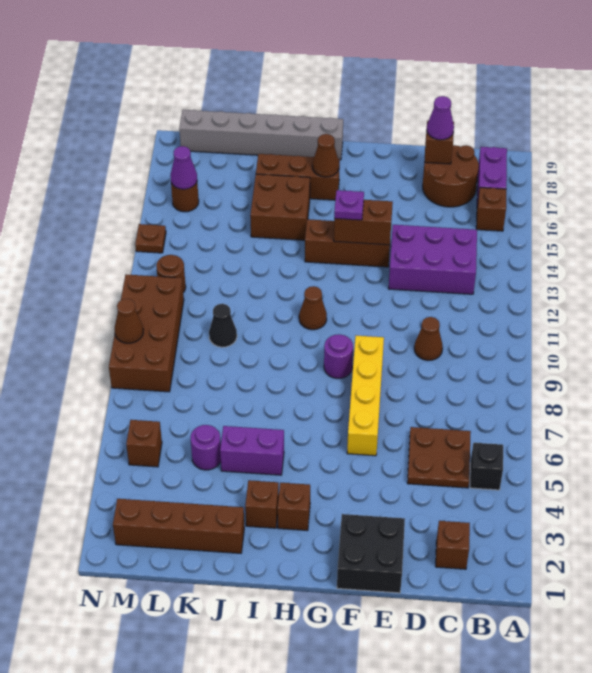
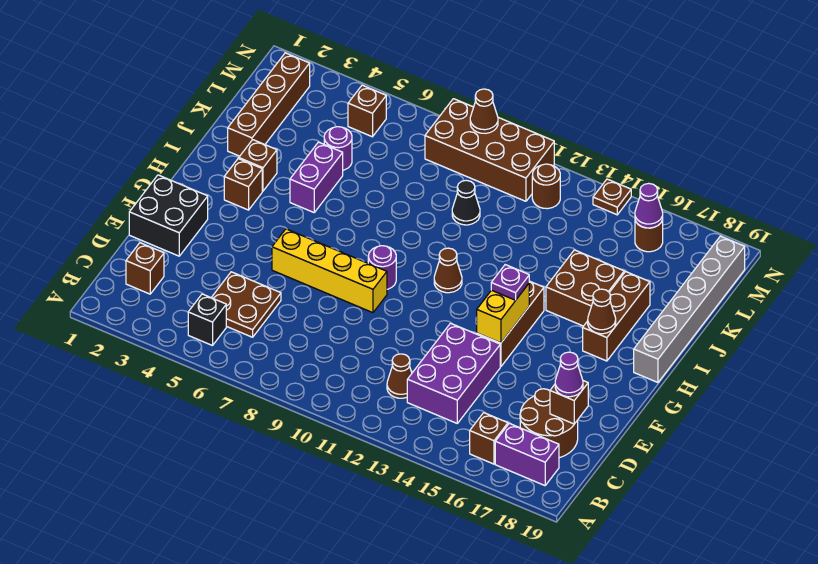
brown 1x1 cone [414,317,443,360] -> brown 1x1 cone moved to [387,354,412,398]
brown 1x2 brick [334,200,393,245] -> yellow 1x2 brick [477,284,529,343]

